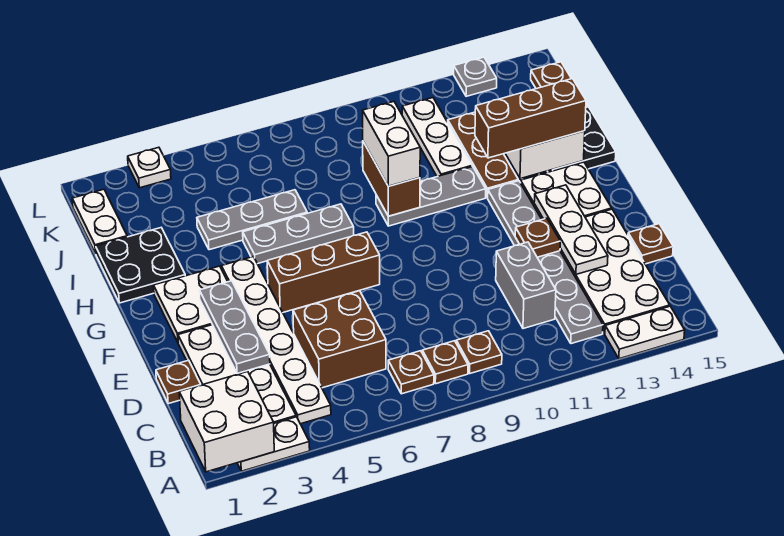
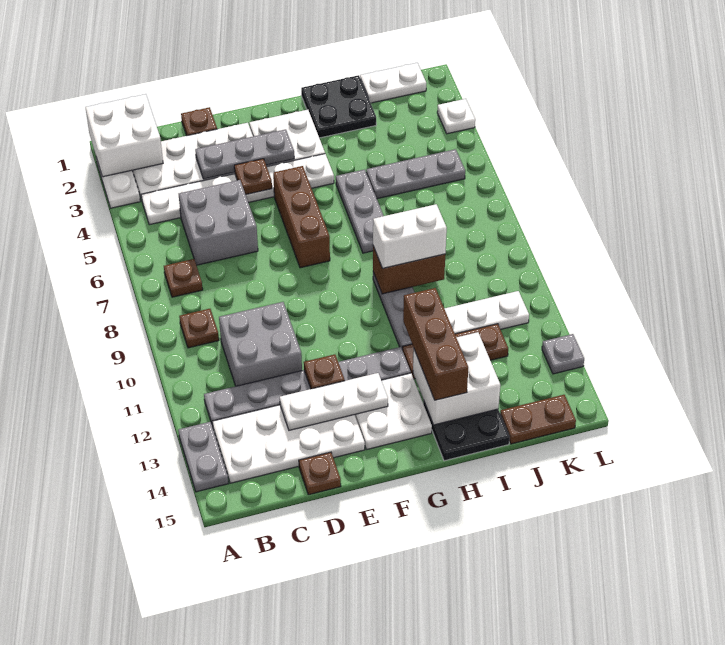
white 1x2 plate [605,306,685,359] -> grey 1x2 plate [178,422,228,492]
brown 1x1 plate [422,341,468,384] -> brown 1x1 plate moved to [234,159,272,195]
brown 2x2 brick [293,291,386,388] -> grey 2x2 brick [179,180,258,265]
grey 1x2 brick [496,242,556,329] -> grey 2x2 brick [219,302,302,386]
grey 1x3 plate [197,190,307,250] -> grey 1x3 plate turned to [366,149,465,199]

